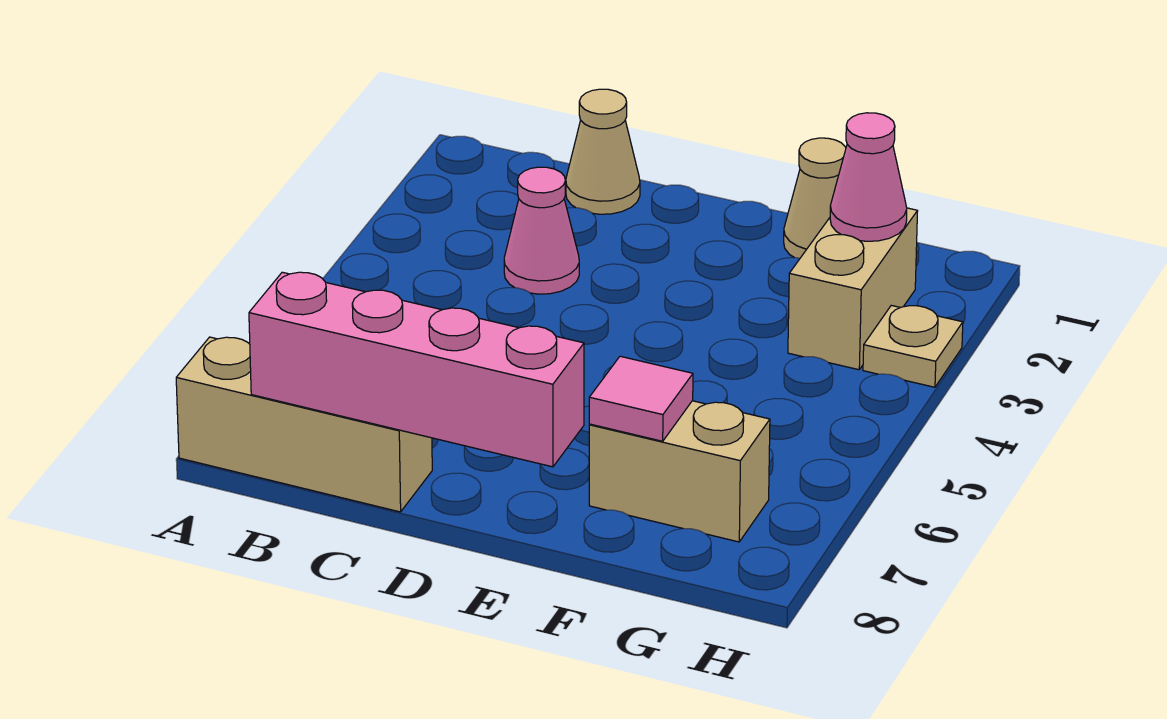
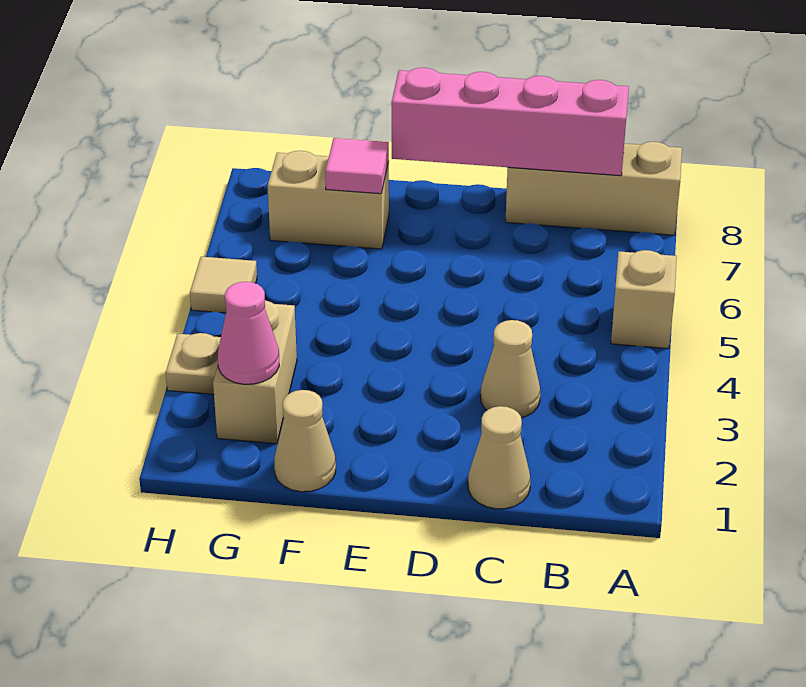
none -> tan 1x1 brick [611,250,677,349]
pink 1x1 cone [504,167,579,294] -> tan 1x1 cone [481,320,540,418]
none -> tan 1x1 tile [190,257,257,313]

